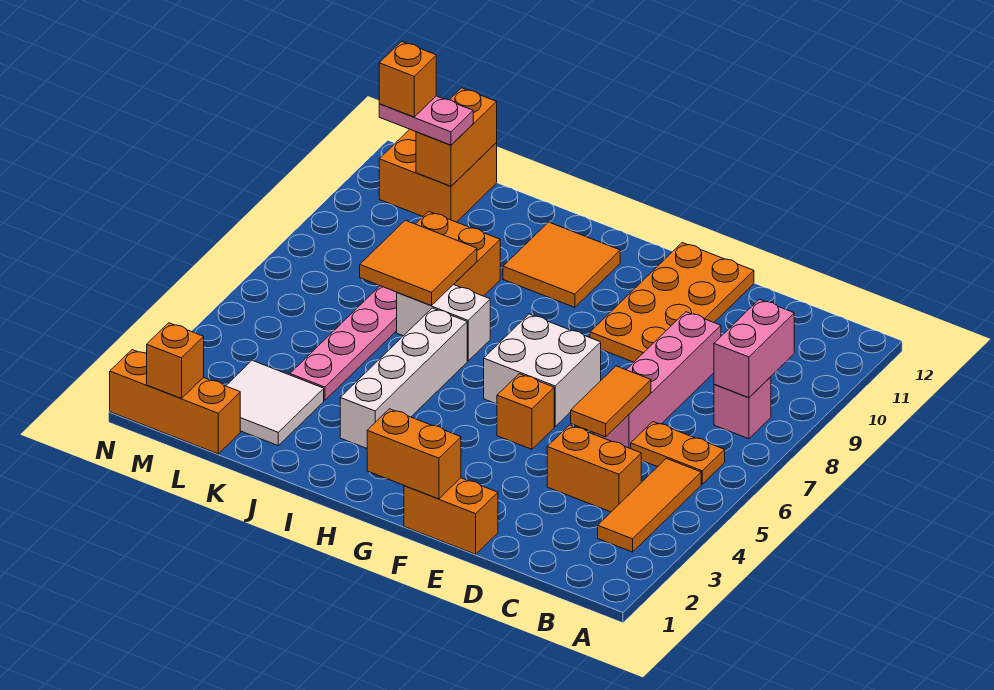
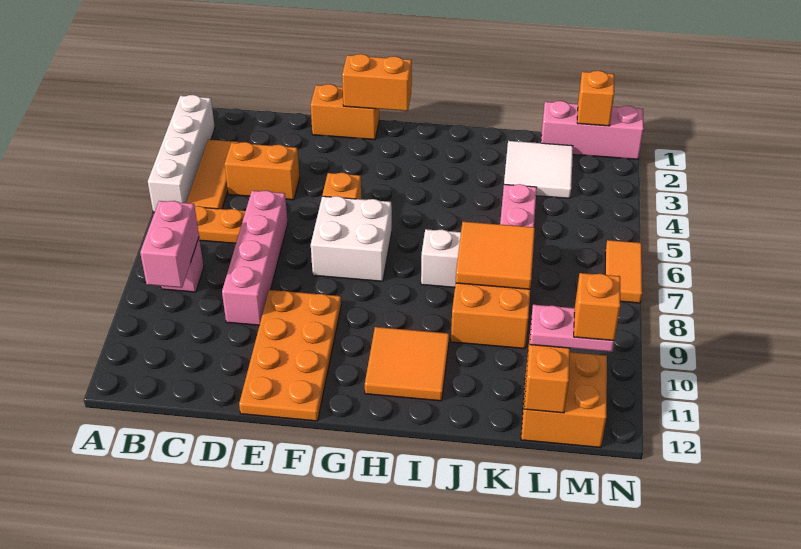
orange 1x2 tile [571,366,651,437] -> orange 1x2 tile moved to [605,240,642,303]
white 1x4 brick [340,308,467,448] -> white 1x4 brick moved to [148,95,215,212]
orange 1x3 brick [110,350,240,454] -> pink 1x3 brick [541,101,644,159]

